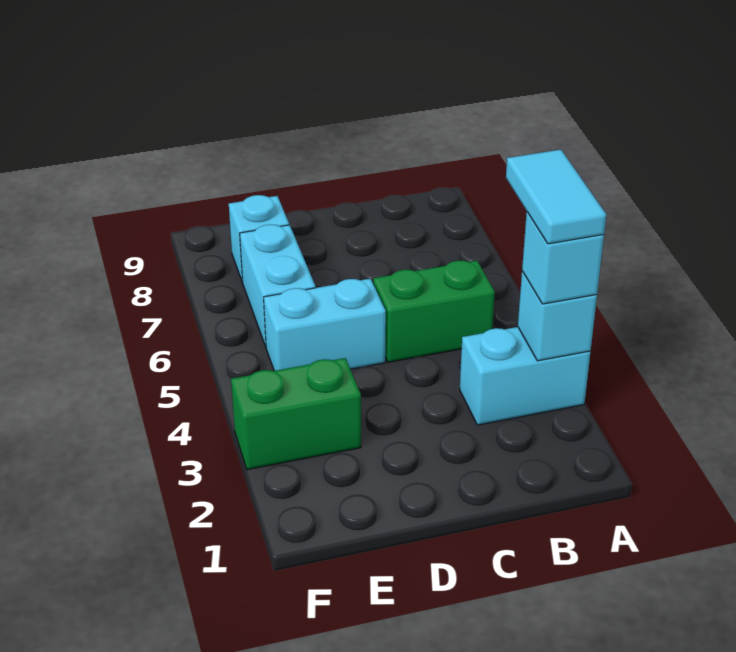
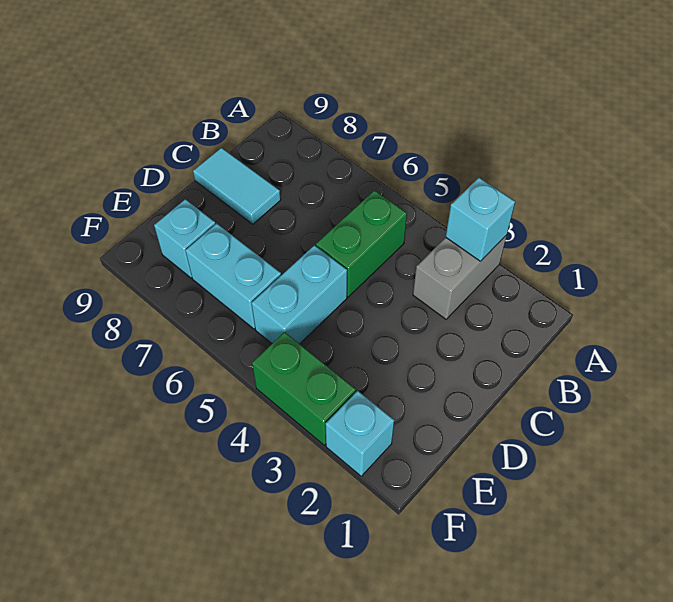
cyan 1x2 brick [460,327,590,425] -> grey 1x2 brick [413,235,507,319]
cyan 1x1 brick [522,212,604,304] -> cyan 1x1 brick moved to [325,391,394,476]
cyan 1x2 tile [506,150,606,244] -> cyan 1x2 tile moved to [193,148,281,224]
green 1x2 brick [231,358,361,470] -> green 1x2 brick turned to [252,332,356,445]

